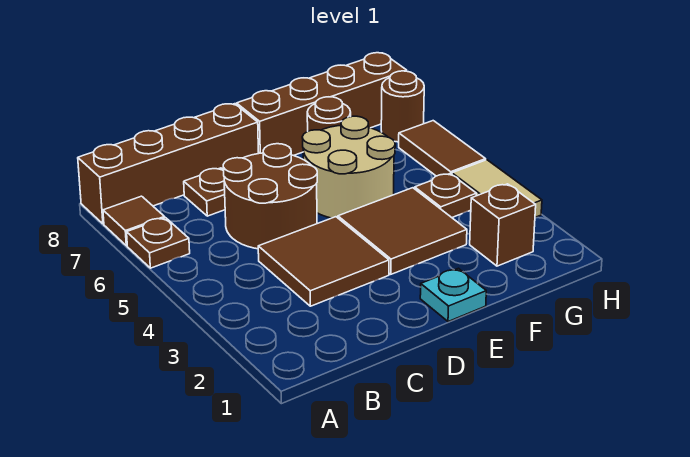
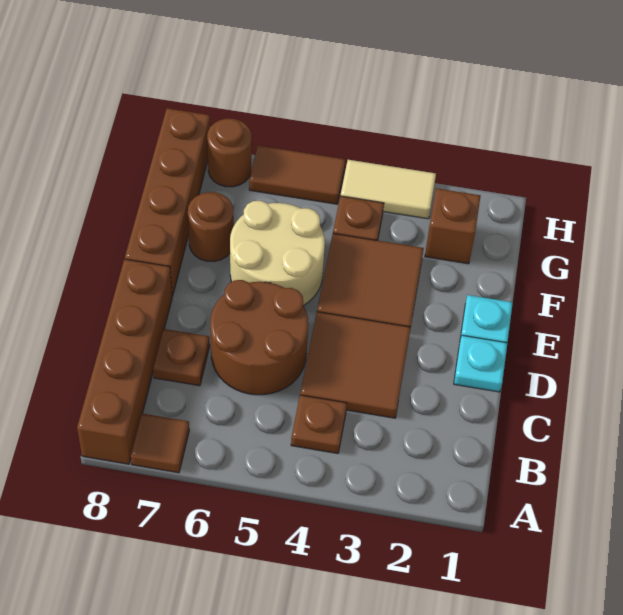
brown 1x1 plate [127,218,190,268] -> brown 1x1 plate moved to [291,395,347,453]
none -> cyan 1x1 plate [454,335,507,392]

